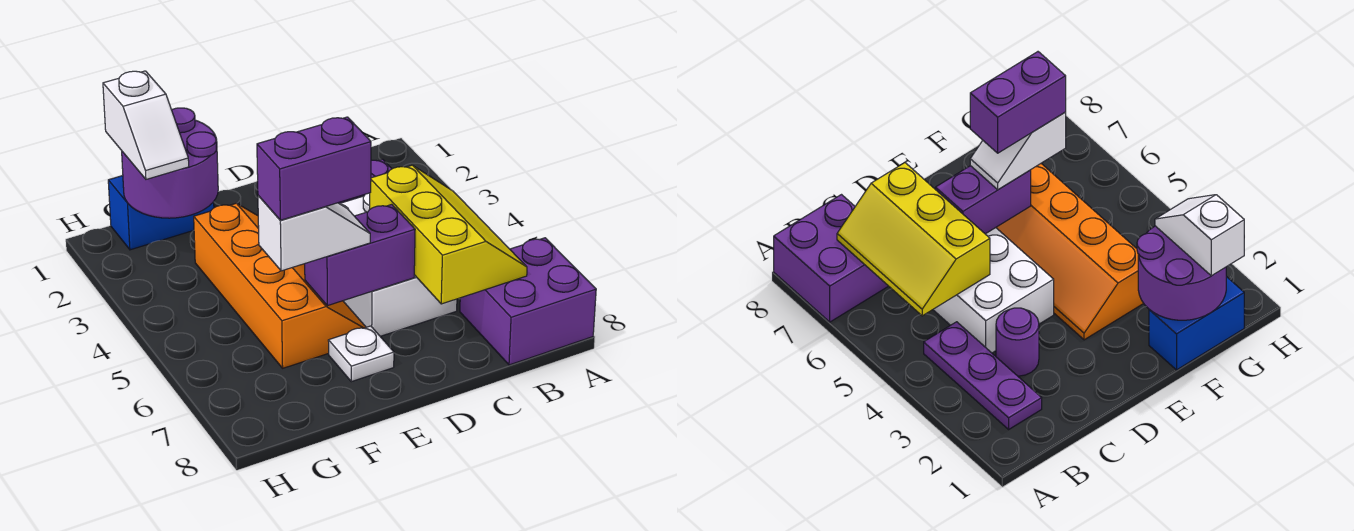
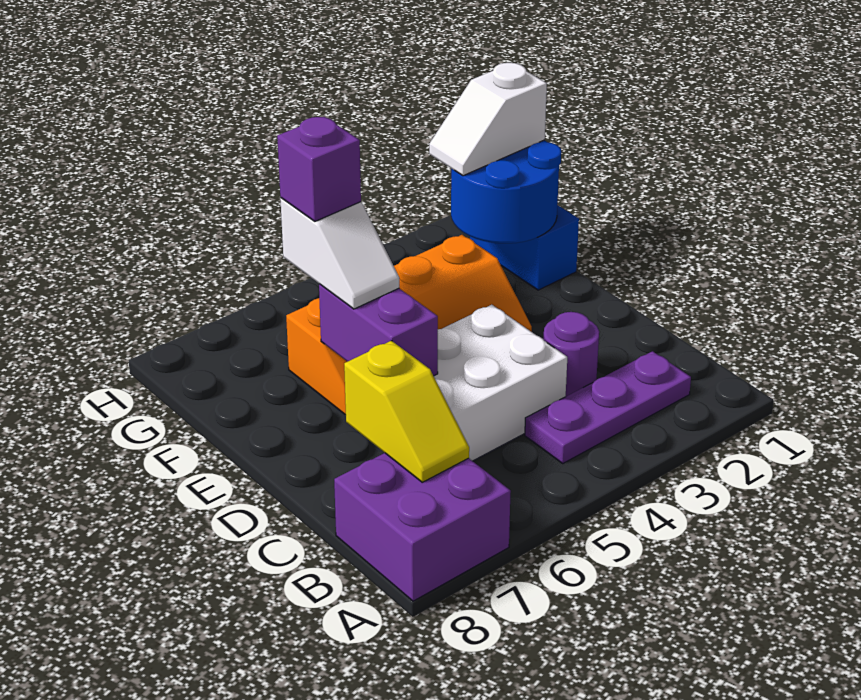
yellow 2x3 slope [370,165,527,304] -> yellow 1x2 slope [344,341,469,482]
purple 1x2 brick [257,117,371,220] -> purple 1x1 brick [277,117,361,221]
white 1x1 plate [328,326,394,382] -> none
purple 2x2 round brick [122,108,218,218] -> blue 2x2 round brick [451,140,561,243]

